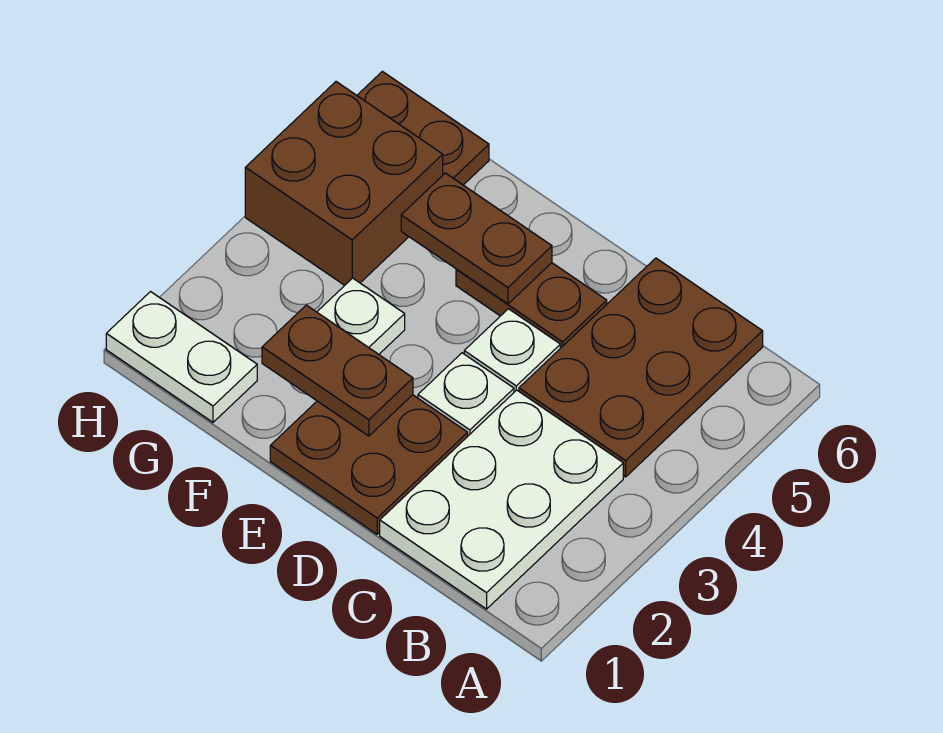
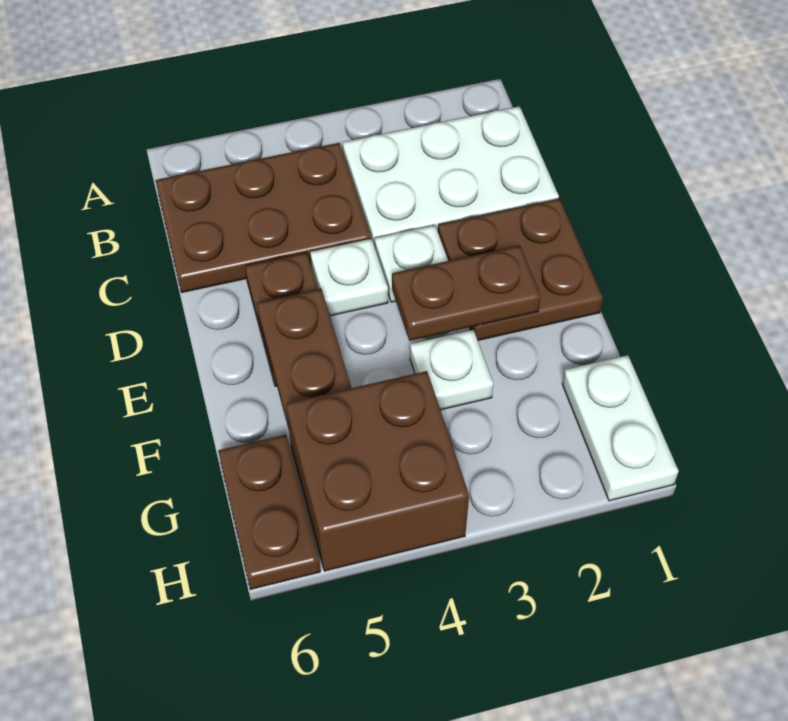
brown 1x2 plate [262,305,413,436] -> brown 1x2 plate turned to [392,246,541,341]

